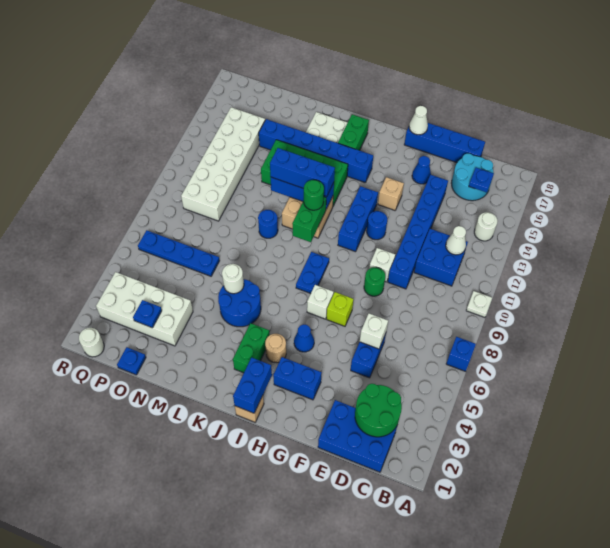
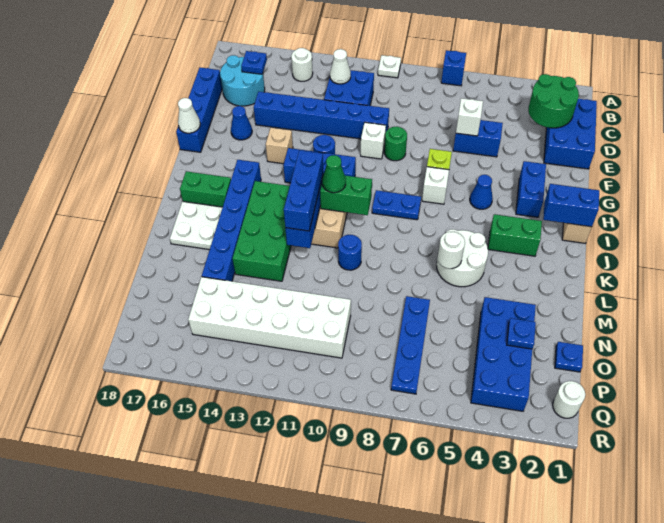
tan 1x1 round brick [265,334,286,363] -> none
green 1x1 round brick [304,180,324,210] -> green 1x1 cone [322,155,346,193]
blue 2x2 round brick [218,279,261,327] -> white 2x2 round brick [437,229,488,287]
white 2x4 brick [96,272,193,346] -> blue 2x4 brick [471,297,536,411]

